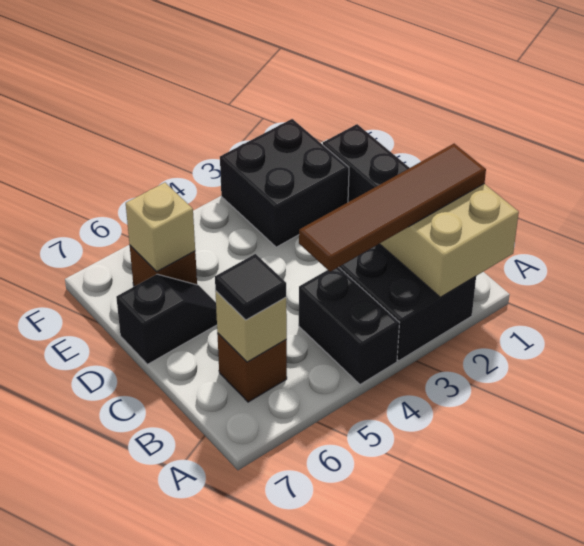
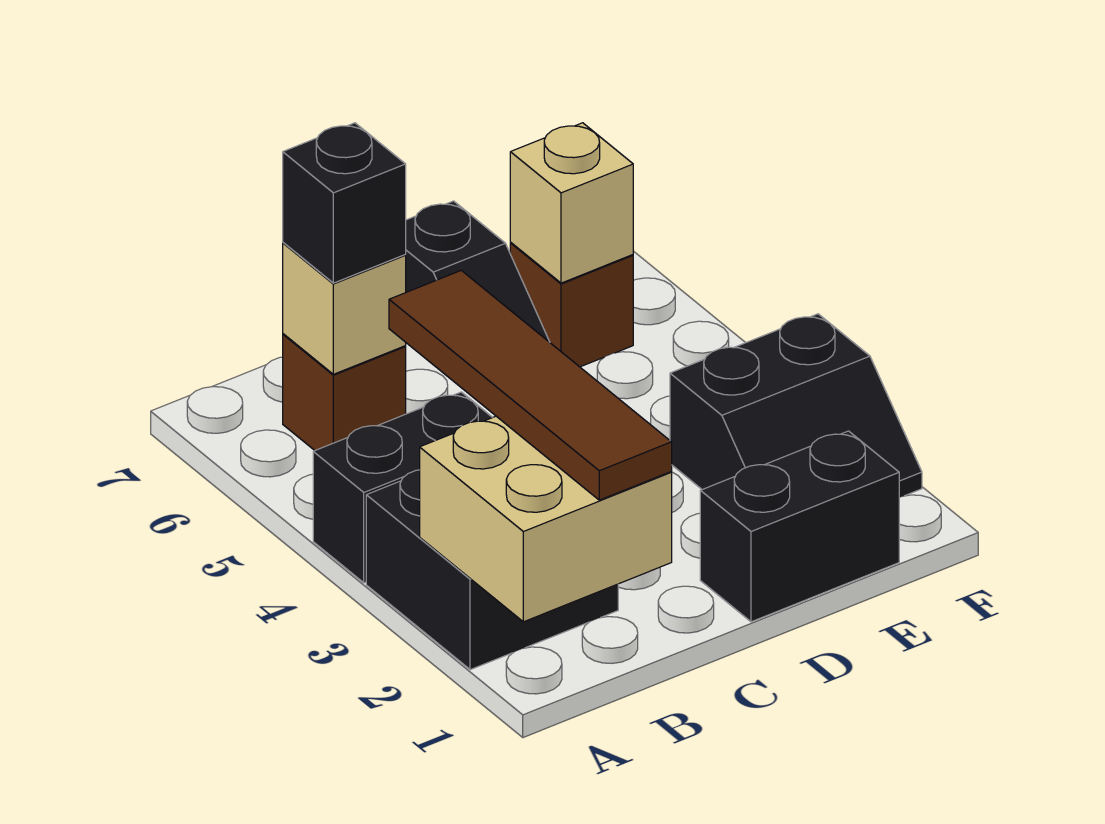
black 1x1 tile [215,254,286,320] -> black 1x1 brick [283,123,406,283]
black 2x2 brick [220,119,349,247] -> black 2x2 slope [670,314,922,497]

